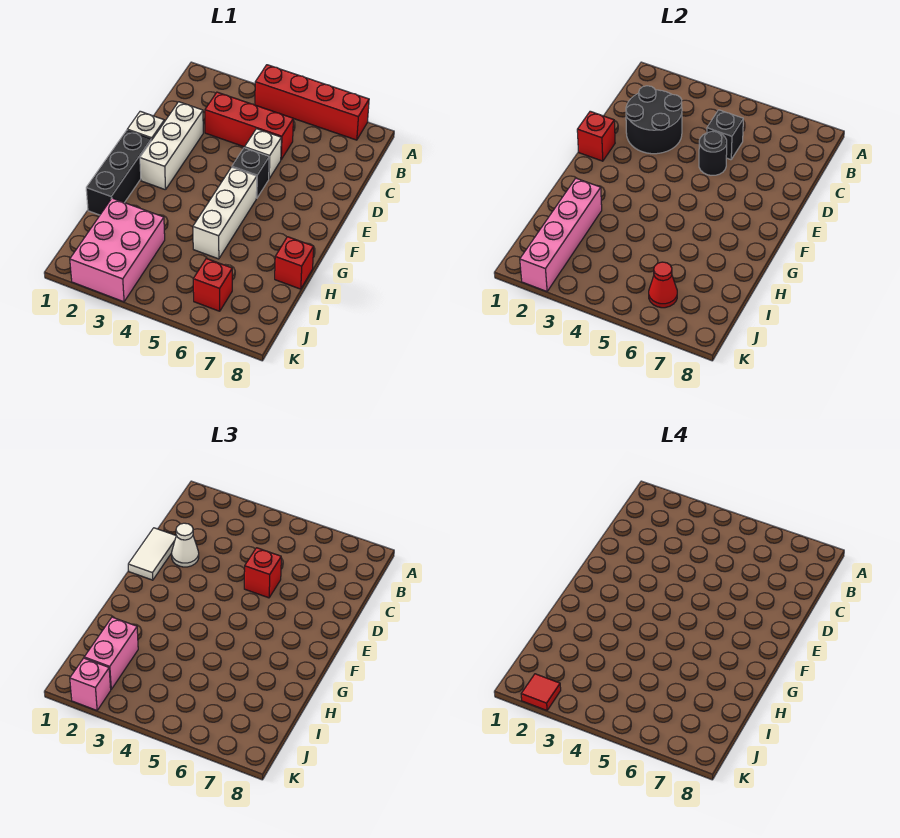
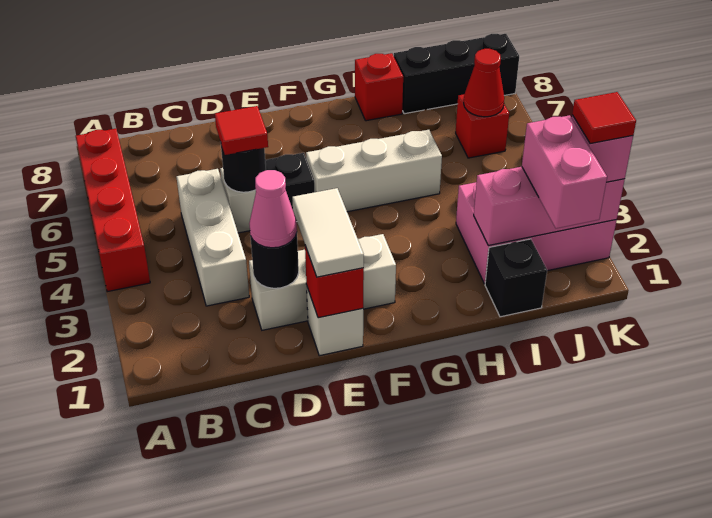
black 2x2 round brick [626,86,682,154] -> black 1x1 round brick [251,233,299,288]
red 1x3 brick [205,92,293,159] -> white 1x3 brick [177,169,249,306]
black 1x1 brick [707,110,743,160] -> black 1x1 brick moved to [485,239,547,317]
white 1x2 tile [128,528,176,580] -> white 1x2 tile turned to [292,188,364,277]
white 1x1 cone [172,523,199,567] -> pink 1x1 cone [249,170,297,248]
red 1x1 brick [244,548,281,598] -> red 1x1 tile [215,106,268,155]
black 1x3 brick [86,130,151,215] -> black 1x3 brick moved to [394,34,519,114]
pink 1x4 brick [520,178,602,291] -> pink 1x3 brick [474,167,625,245]
pink 1x2 brick [84,617,138,689] -> pink 1x2 brick turned to [522,115,607,228]

